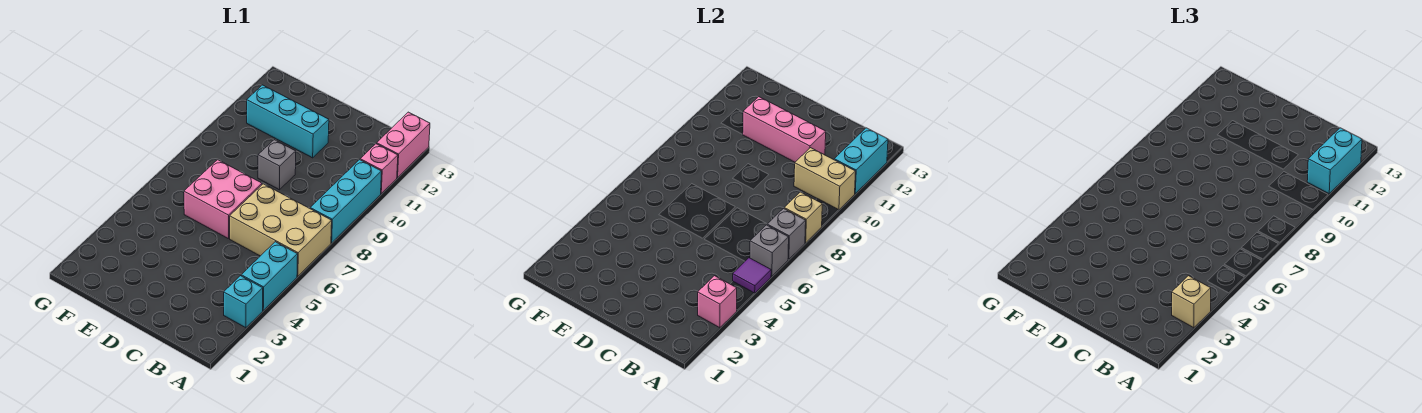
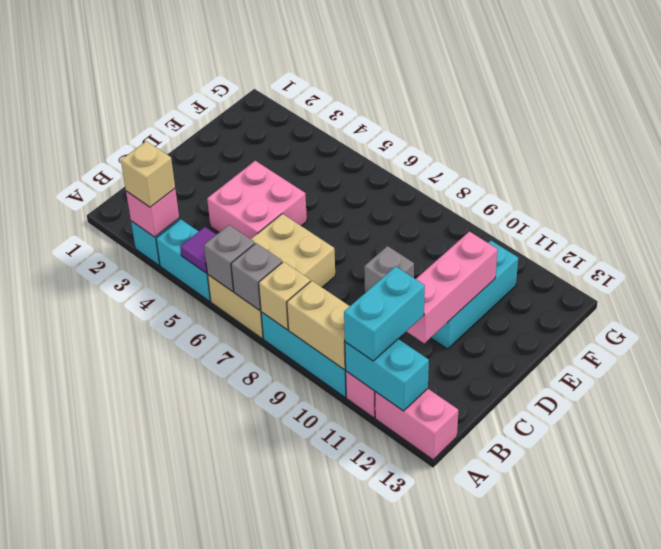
tan 1x2 brick [794,148,856,210] -> tan 1x2 brick turned to [287,281,350,370]
cyan 1x2 brick [1307,128,1362,194] -> cyan 1x2 brick turned to [344,266,425,361]
pink 2x2 brick [184,160,262,239] -> pink 2x2 brick moved to [207,161,307,239]

